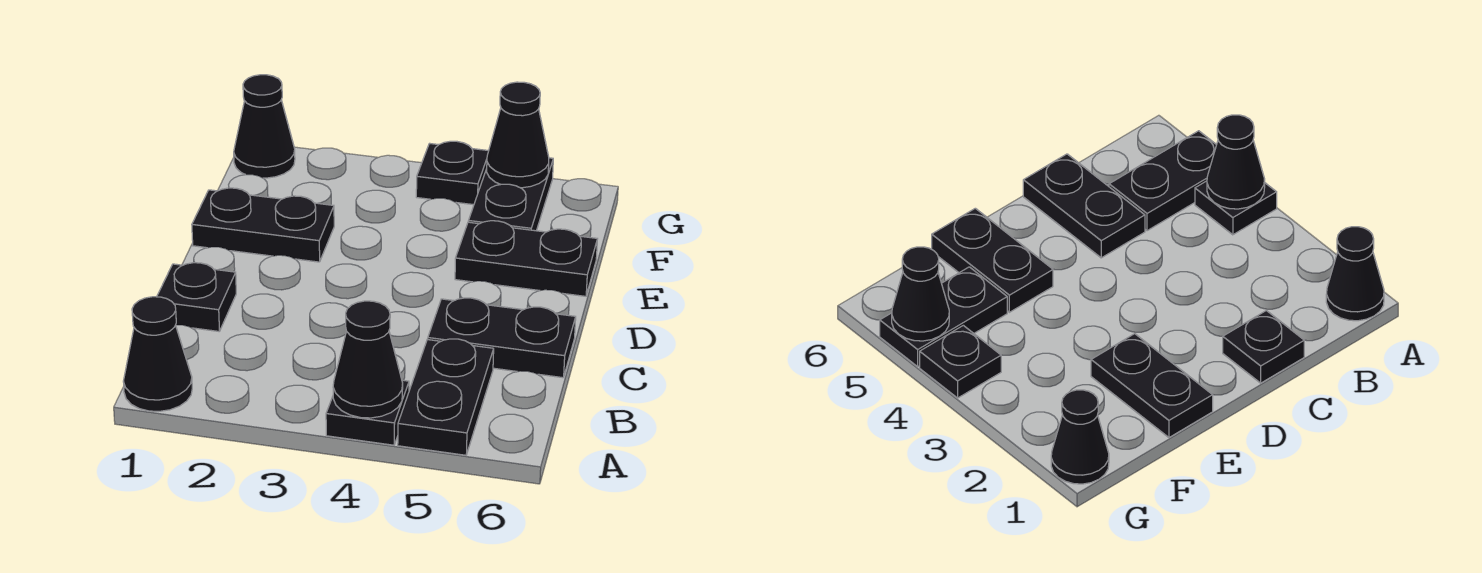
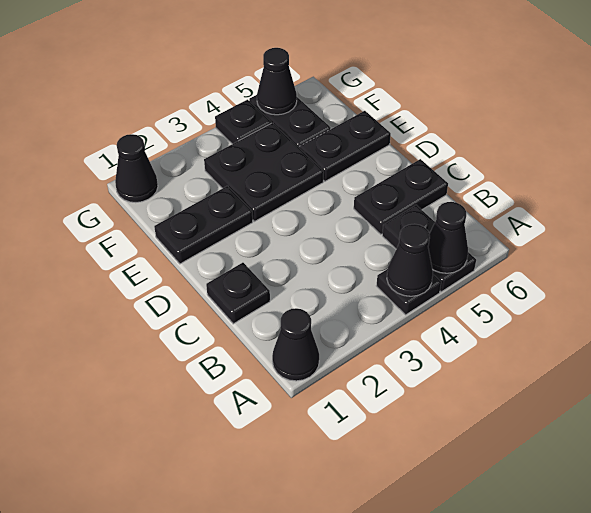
none -> black 1x1 cone [428,202,468,273]
none -> black 2x2 plate [204,123,324,221]

